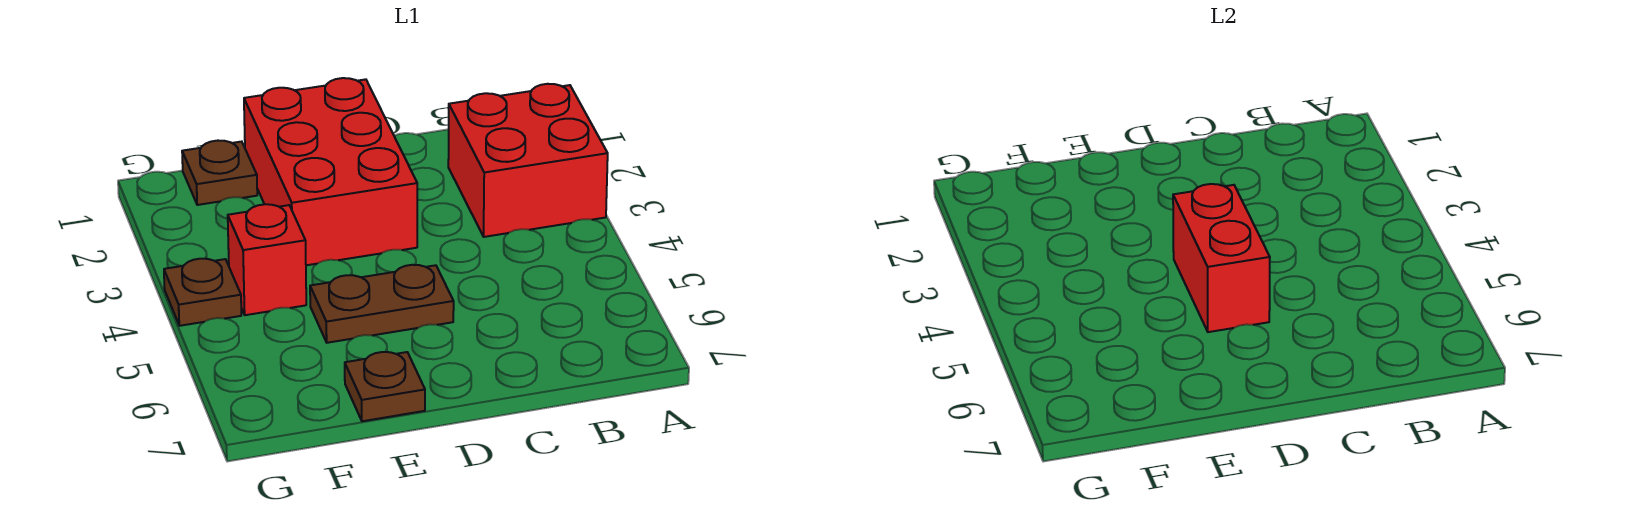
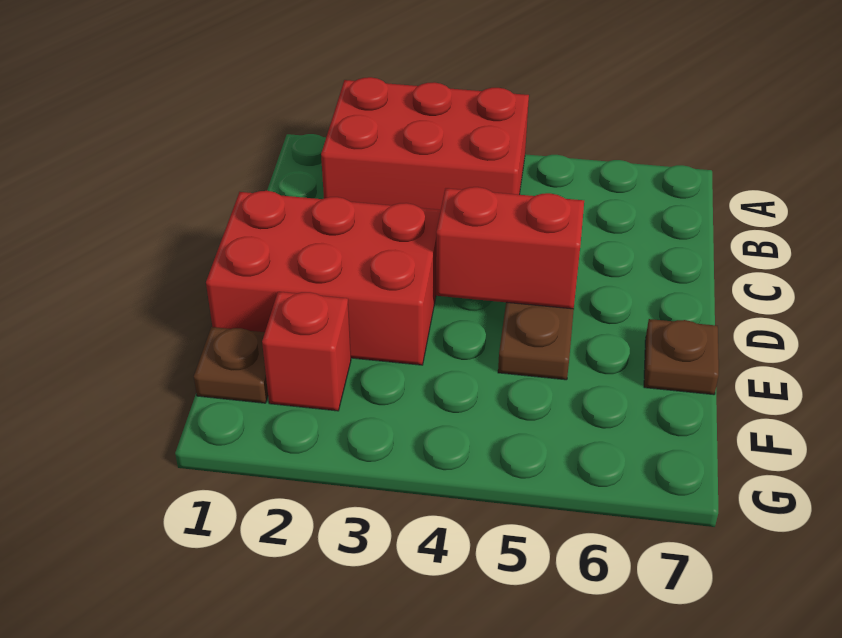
red 2x2 brick [448,84,608,237] -> red 2x3 brick [321,77,529,210]
red 1x1 brick [228,204,306,315] -> red 1x1 brick moved to [262,292,351,411]
brown 1x1 plate [164,259,241,326] -> none

